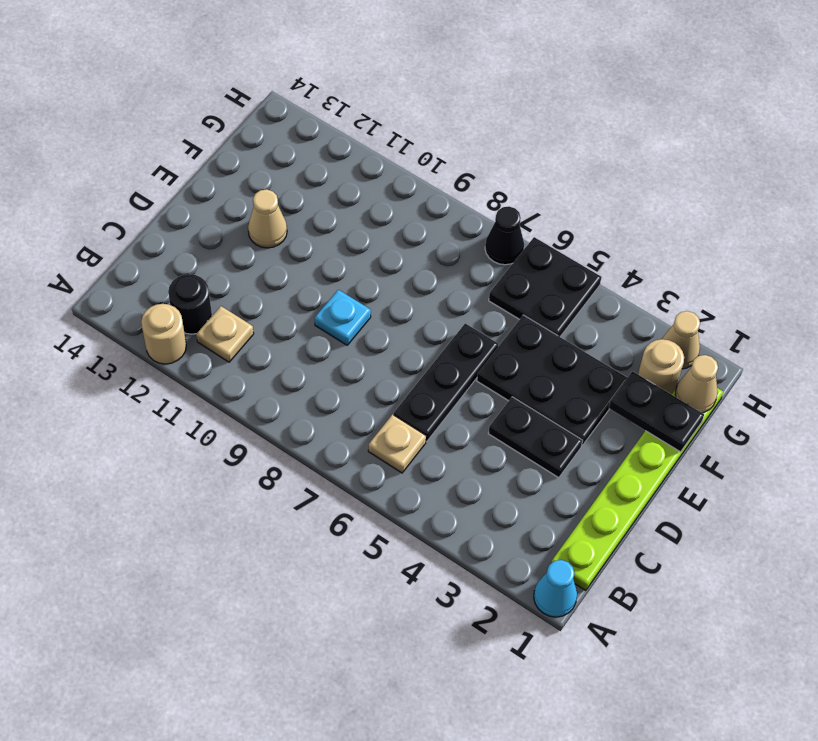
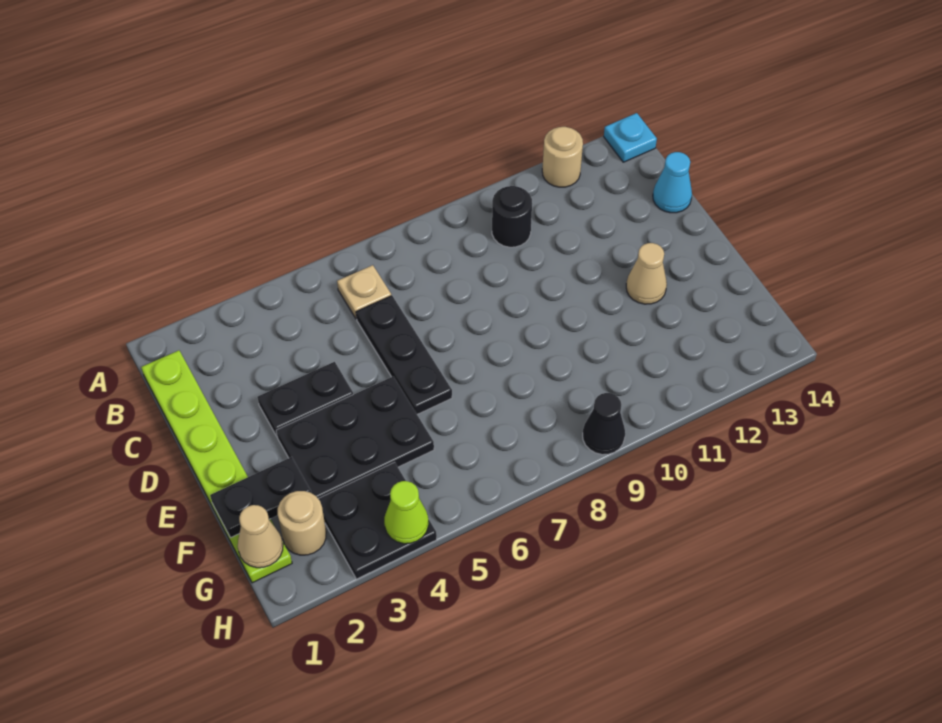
cyan 1x1 cone [534,560,577,617] -> cyan 1x1 cone moved to [653,152,692,213]
tan 1x1 plate [196,306,254,362] -> none
black 1x1 round brick [168,274,212,334] -> black 1x1 round brick moved to [492,186,532,247]
cyan 1x1 plate [315,290,371,345] -> cyan 1x1 plate moved to [604,113,657,162]
black 2x2 plate [489,237,602,337] -> black 2x2 plate moved to [318,462,437,579]
tan 1x1 cone [662,311,700,369] -> none
none -> lime 1x1 cone [384,481,428,544]
black 1x1 cone [485,206,524,265] -> black 1x1 cone moved to [583,393,625,455]

